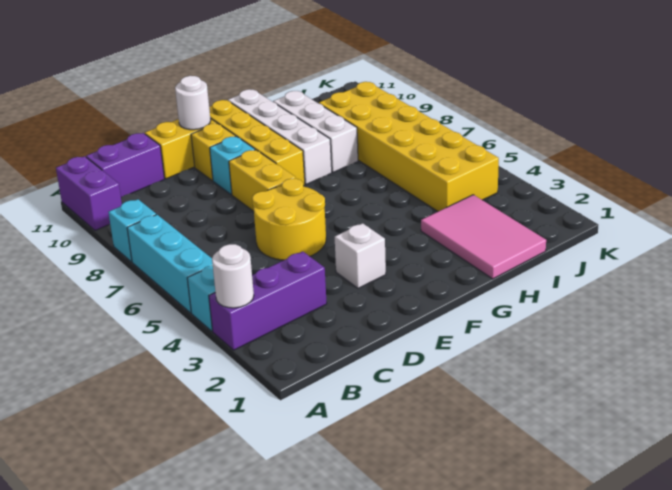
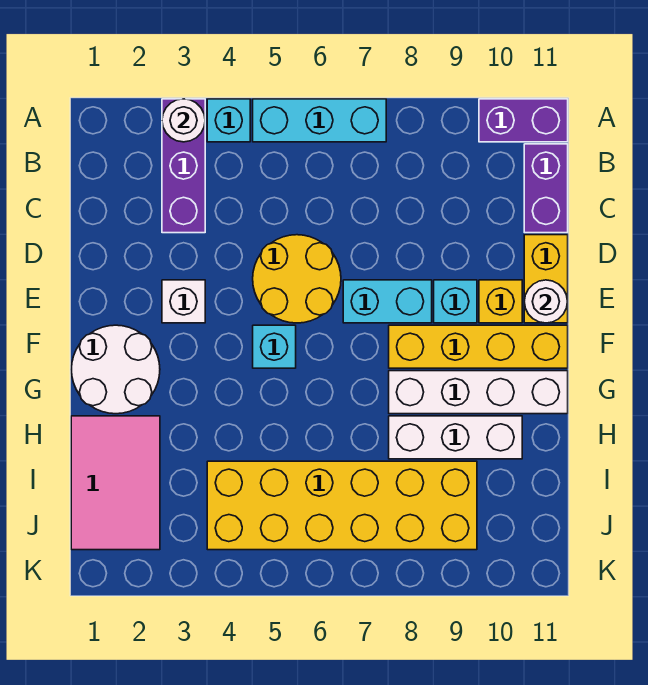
cyan 1x1 brick [109,199,156,262] -> cyan 1x1 brick moved to [253,325,296,368]
yellow 1x2 brick [229,150,296,211] -> cyan 1x2 brick [343,280,432,323]
none -> white 2x2 round brick [71,325,160,414]
pink 2x3 tile [421,195,546,279] -> pink 2x3 tile turned to [71,416,160,550]

